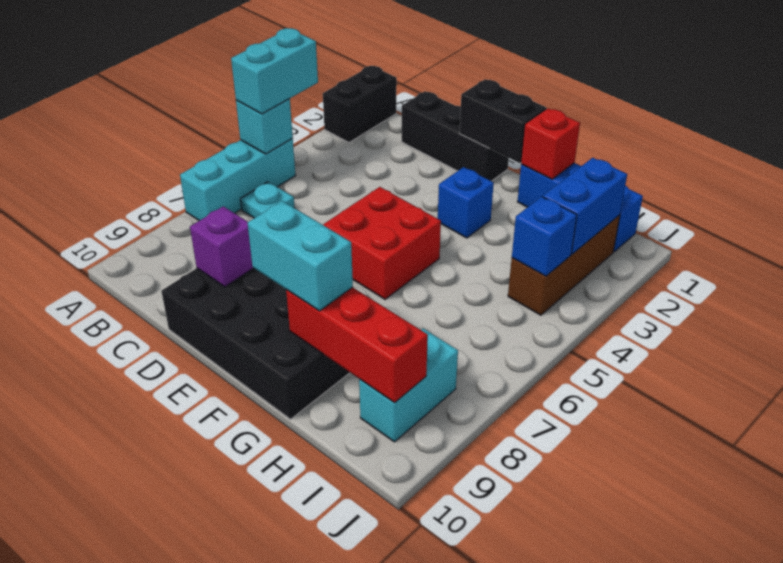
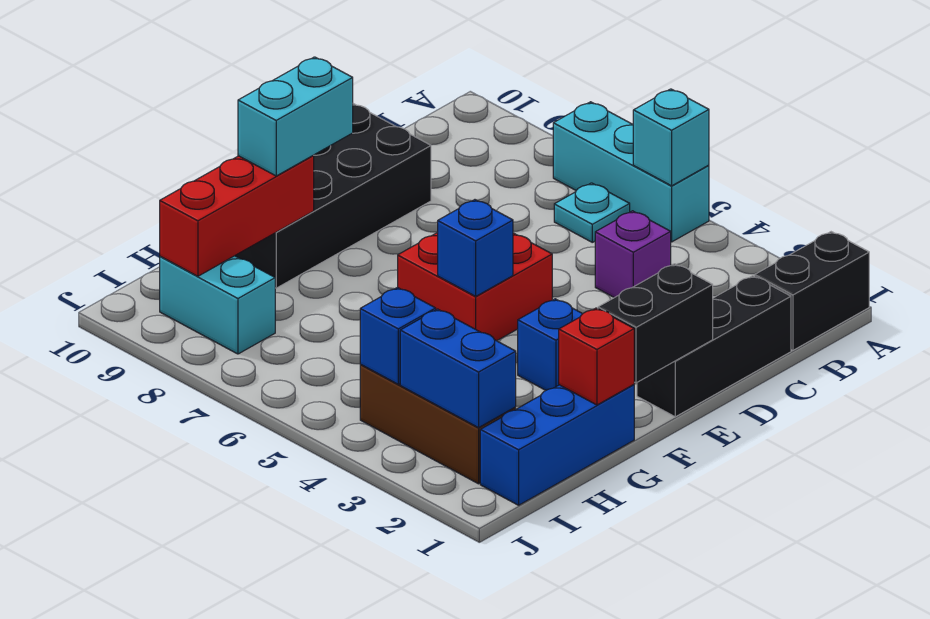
black 1x2 brick [323,66,397,142] -> black 1x2 brick turned to [755,232,869,351]
cyan 1x2 brick [231,28,318,114] -> none
purple 1x1 brick [190,206,253,287] -> purple 1x1 brick moved to [595,211,671,298]
none -> blue 1x1 brick [438,200,513,296]

